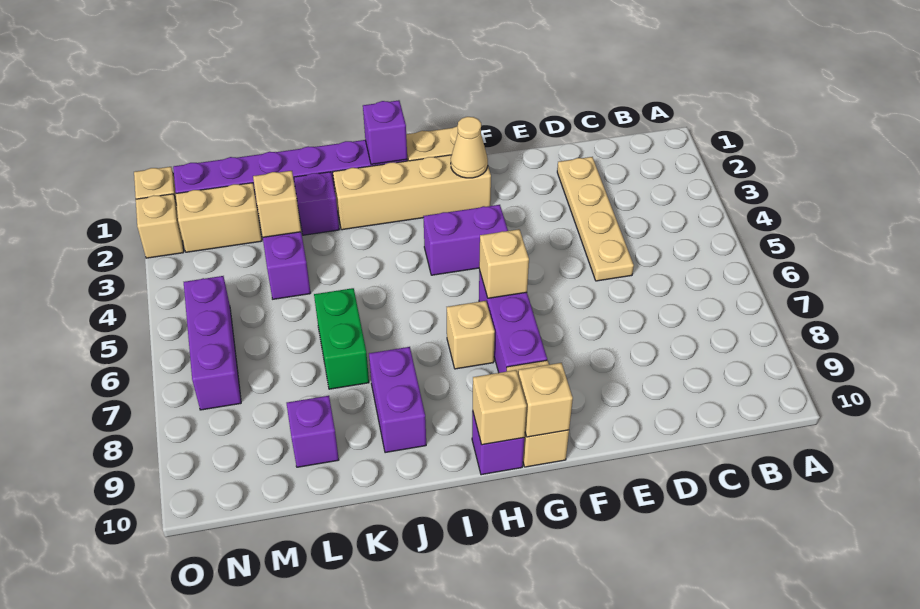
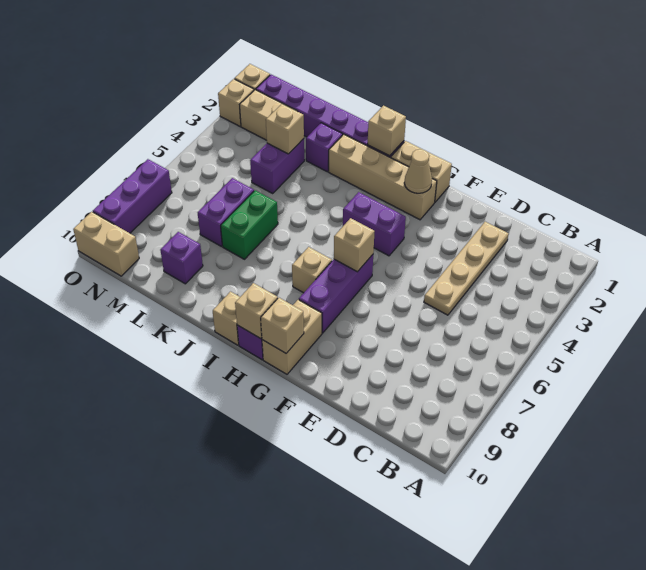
purple 1x1 brick [363,100,407,164] -> tan 1x1 brick [368,106,406,156]
none -> tan 1x1 brick [213,292,240,345]
purple 1x2 brick [369,347,426,453] -> purple 1x2 brick moved to [198,178,254,247]
purple 1x3 brick [184,276,241,410] -> purple 1x3 brick moved to [93,159,172,233]
none -> tan 1x2 brick [73,212,139,276]

